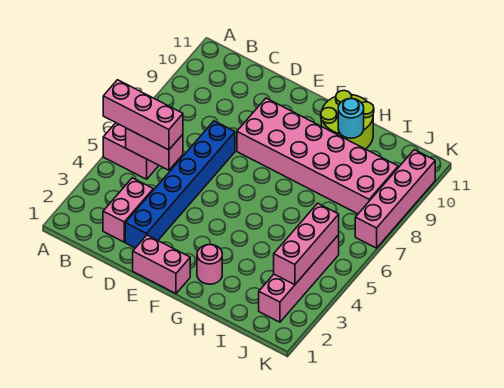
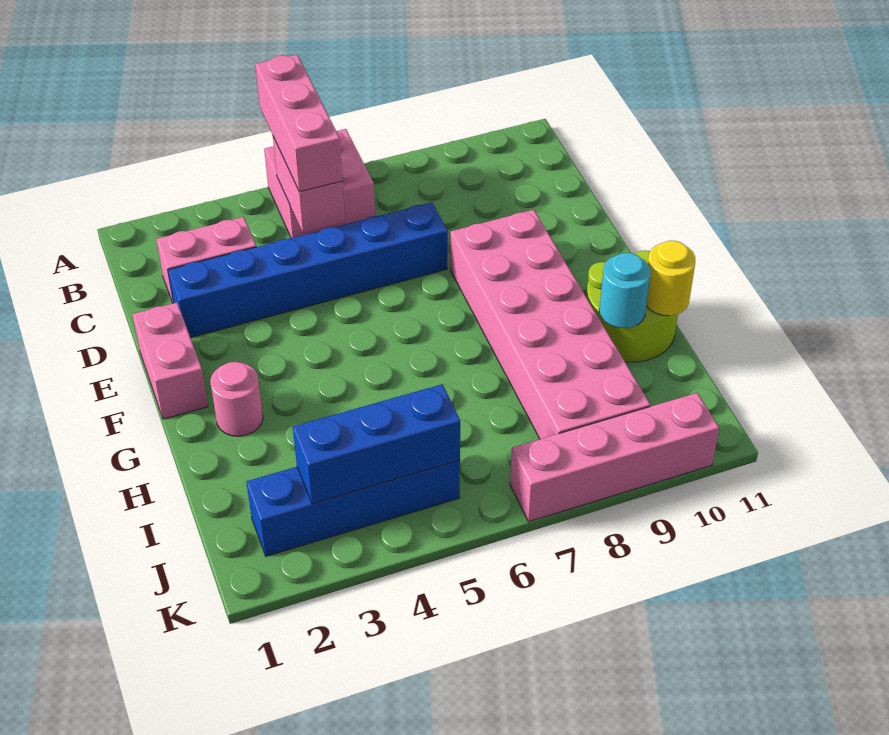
none -> yellow 1x1 round brick [646,240,695,316]
pink 1x4 brick [259,235,339,322] -> blue 1x4 brick [246,460,460,556]
pink 1x3 brick [274,203,339,285] -> blue 1x3 brick [293,384,460,504]

